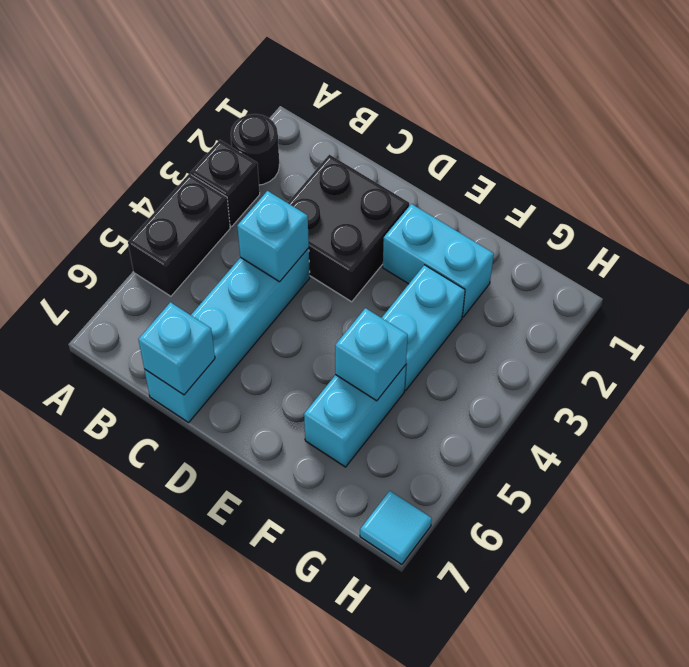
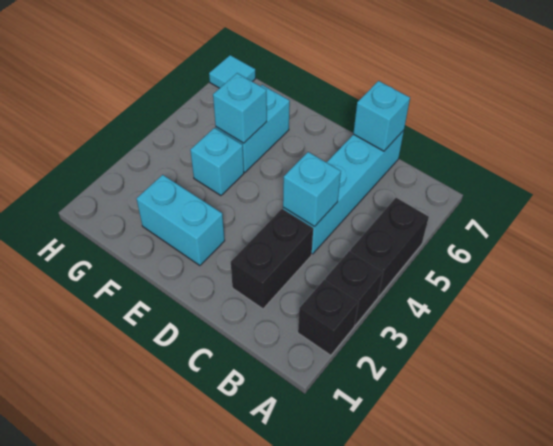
black 1x1 round brick [231,114,280,185] -> black 1x1 brick [298,280,358,355]
black 2x2 brick [288,154,409,302] -> black 1x2 brick [231,209,313,309]
cyan 1x2 brick [382,265,465,391] -> cyan 1x1 brick [190,128,244,196]

